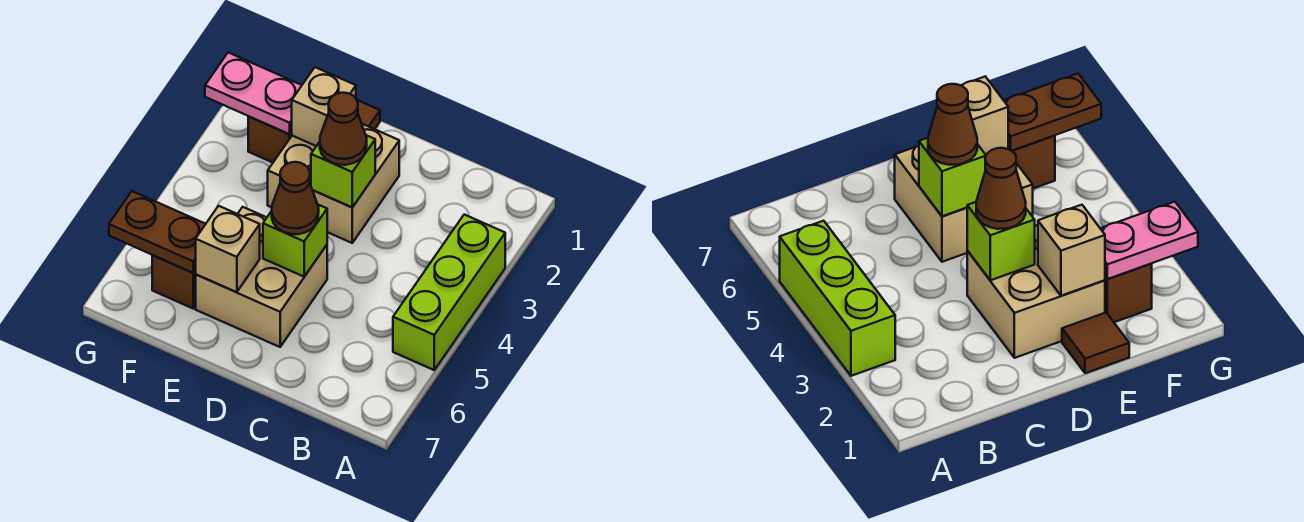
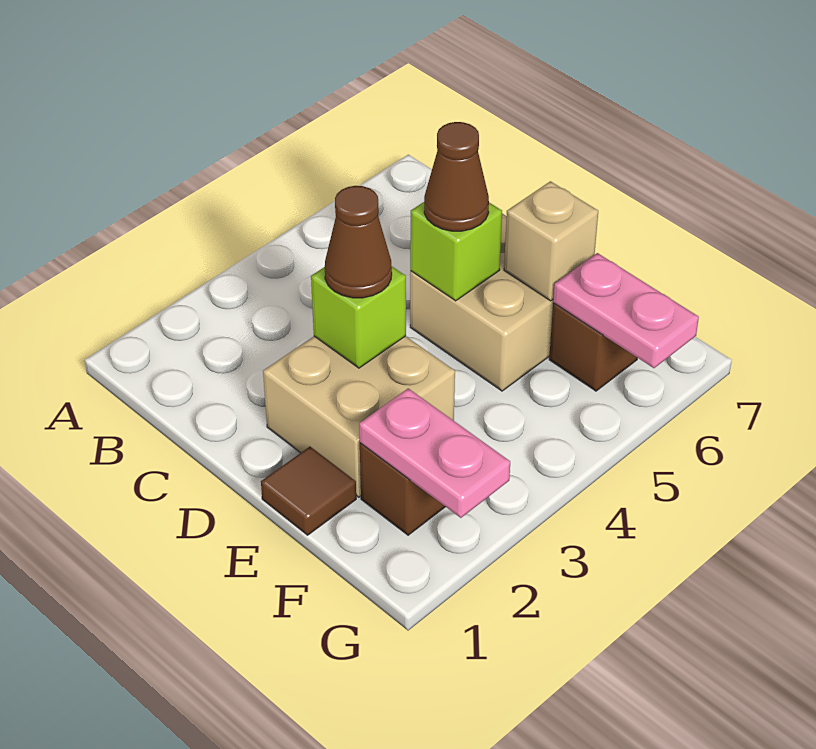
lime 1x3 brick [393,215,505,370] -> none
tan 1x1 brick [292,67,356,146] -> none
brown 1x2 plate [109,191,205,273] -> pink 1x2 plate [553,253,699,368]

